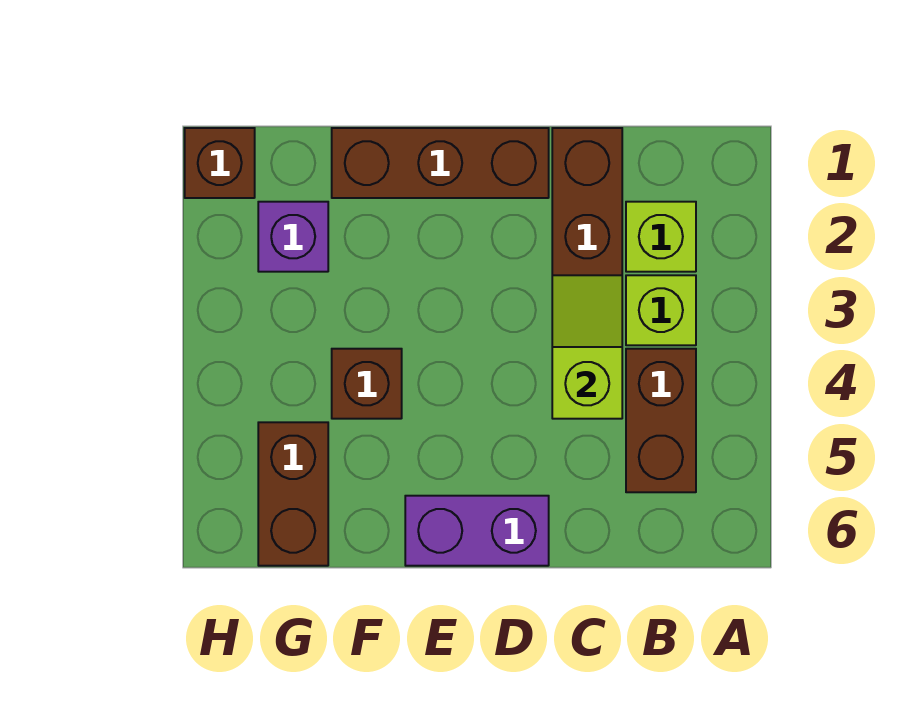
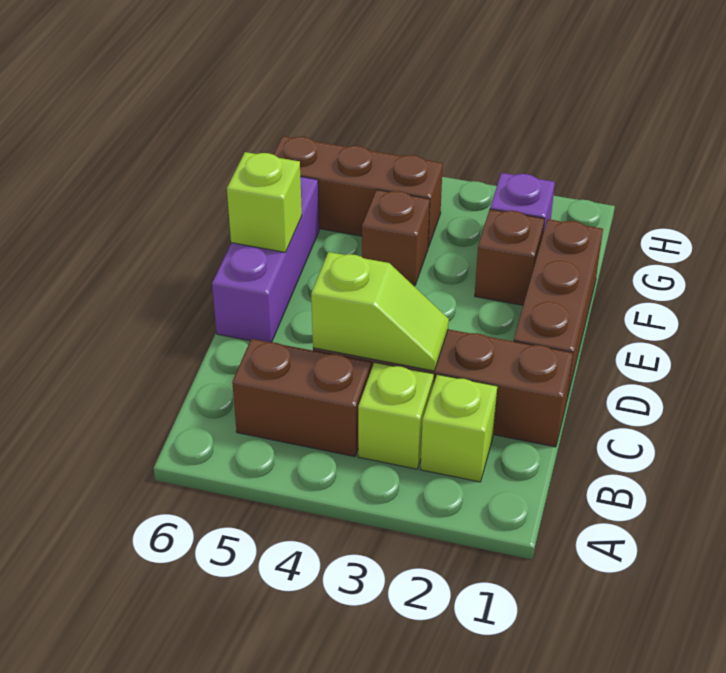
purple 1x2 brick [405,496,549,566] -> purple 1x3 brick [212,177,319,342]
none -> lime 1x1 brick [227,152,302,252]
brown 1x2 brick [258,422,328,566] -> brown 1x3 brick [273,136,443,248]
brown 1x1 brick [185,128,255,198] -> brown 1x1 brick moved to [475,209,545,305]

